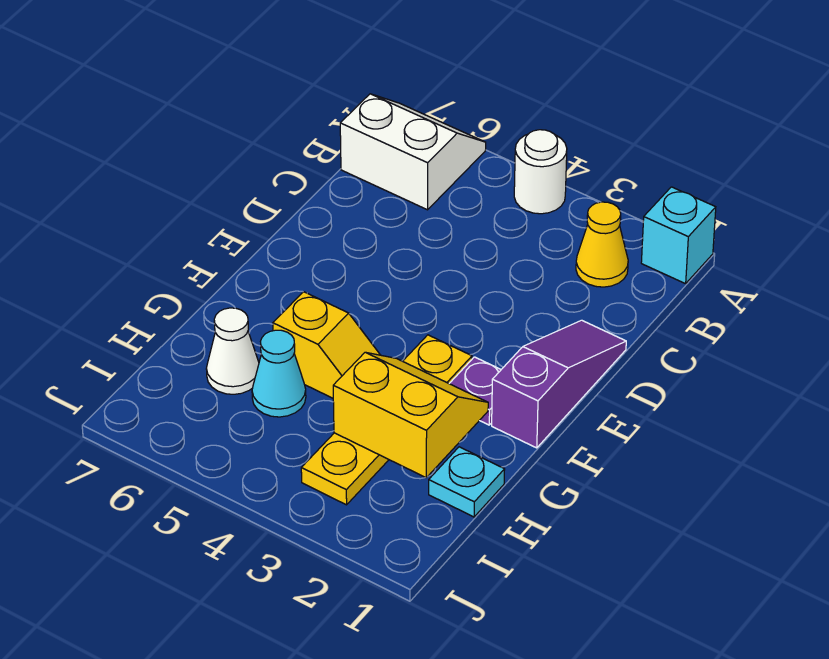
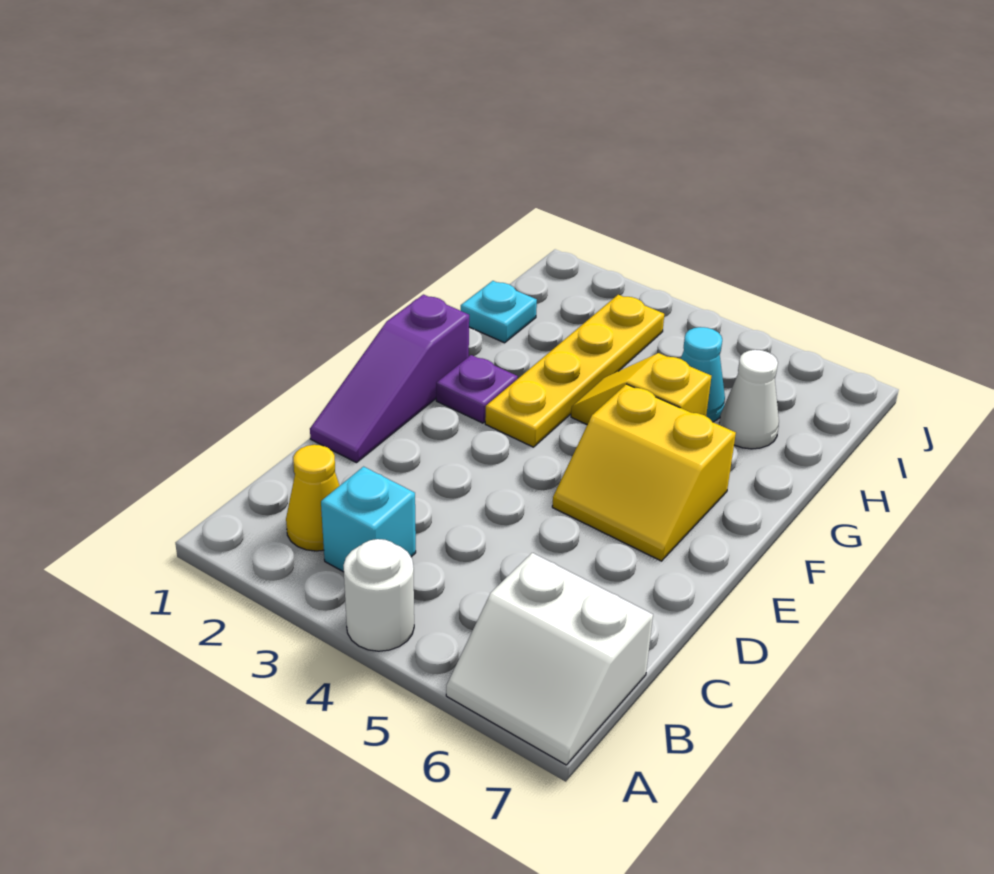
cyan 1x1 brick [641,187,716,284] -> cyan 1x1 brick moved to [321,467,416,572]
yellow 2x2 slope [333,352,488,478] -> yellow 2x2 slope moved to [552,384,736,561]

